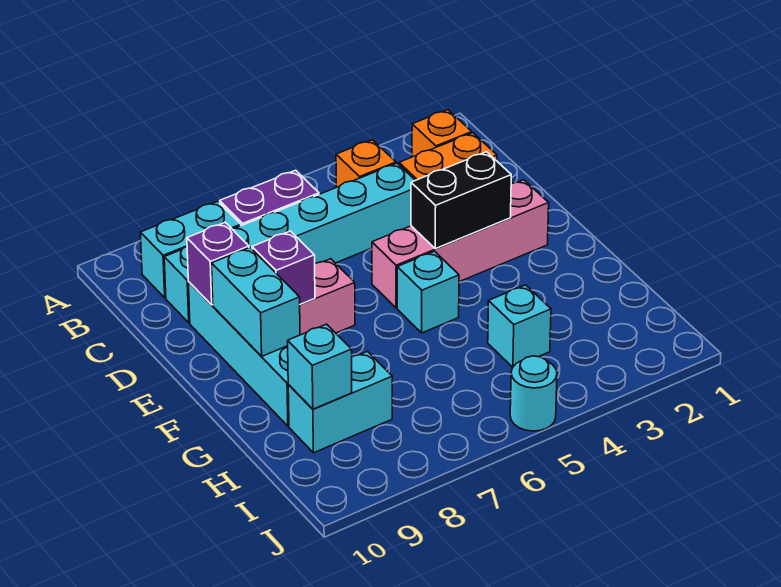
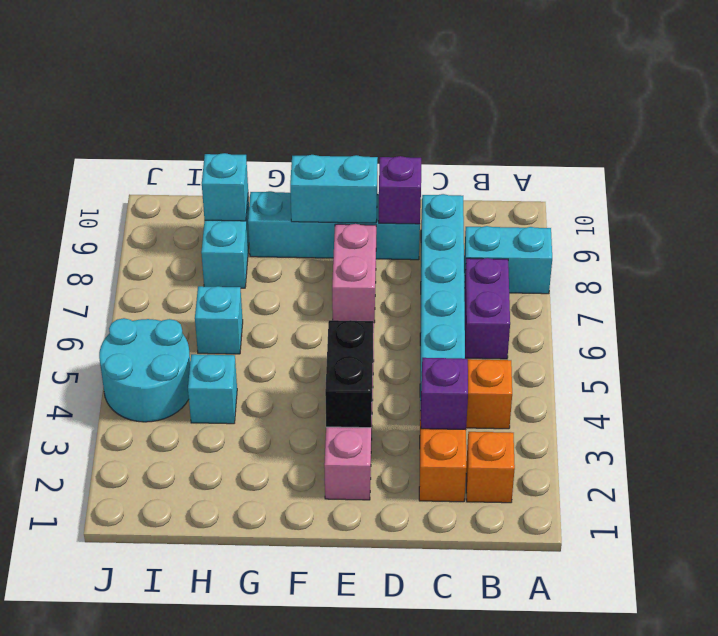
cyan 1x2 brick [140,201,241,298] -> cyan 1x2 brick turned to [464,226,552,294]
purple 1x1 brick [252,231,315,304] -> purple 1x1 brick moved to [421,358,468,430]
cyan 1x1 brick [397,251,459,333] -> cyan 1x1 brick moved to [195,286,243,354]
cyan 1x1 round brick [510,356,557,431] -> cyan 2x2 round brick [99,318,190,422]

